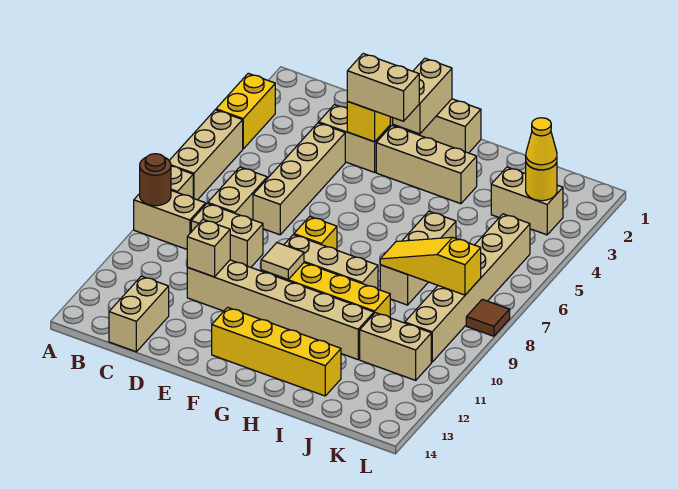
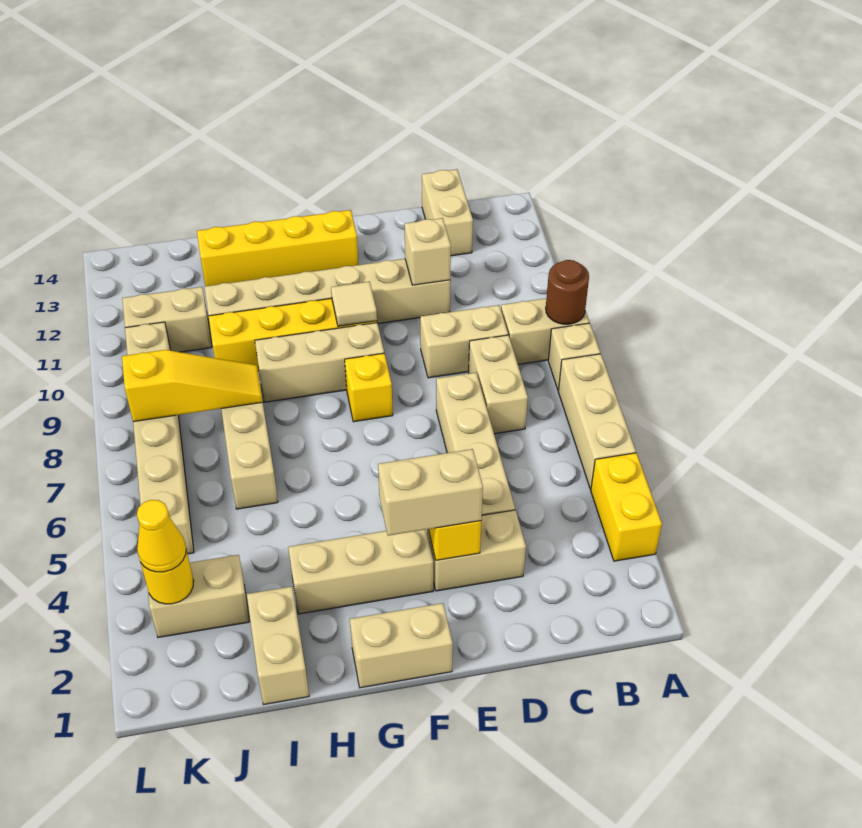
tan 1x2 brick [393,58,452,134] -> tan 1x2 brick moved to [247,587,309,705]
brown 1x1 tile [466,299,510,336] -> none

